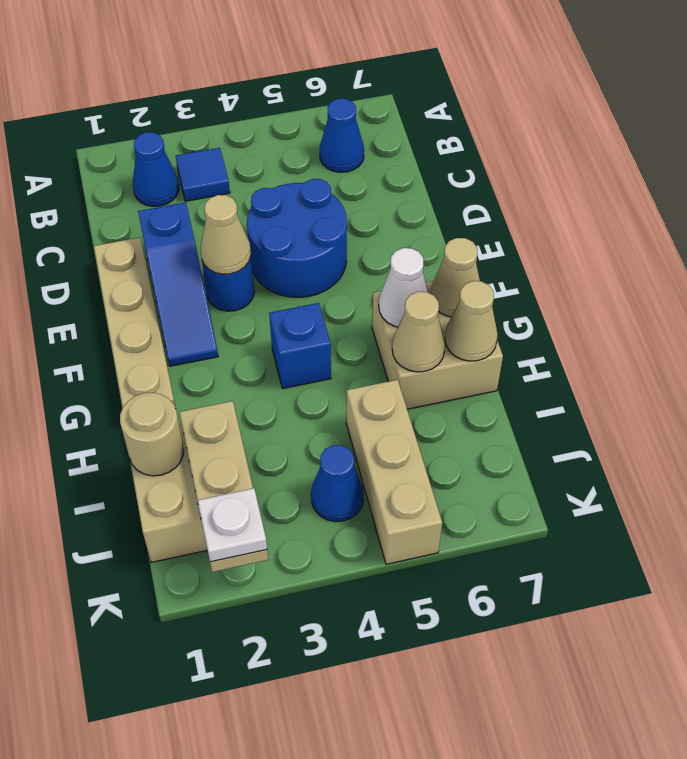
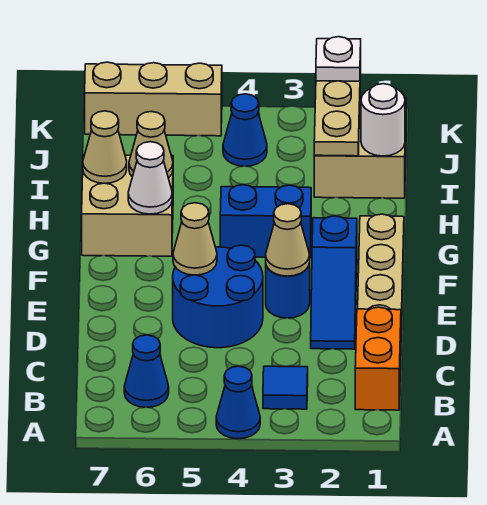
none -> orange 1x2 brick [355,307,401,410]
blue 1x1 cone [133,132,179,206] -> blue 1x1 cone moved to [216,366,260,439]
blue 1x3 slope [138,202,218,366] -> blue 1x3 slope turned to [311,216,357,349]
blue 1x1 brick [269,303,331,388] -> blue 1x2 brick [220,185,311,258]
tan 1x1 cone [430,238,480,317] -> tan 1x1 cone moved to [173,203,217,275]
tan 1x1 round brick [120,393,184,476] -> white 1x1 round brick [361,84,405,156]
tan 1x3 brick [346,380,442,564] -> tan 1x3 brick turned to [85,62,222,136]

